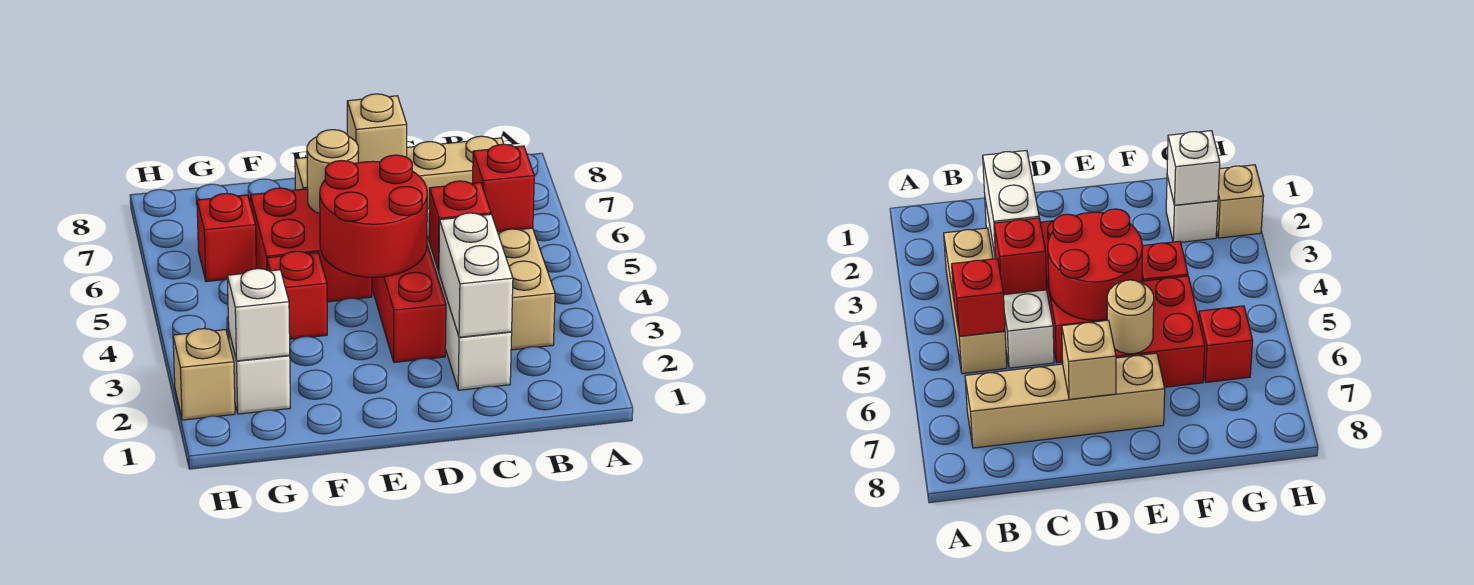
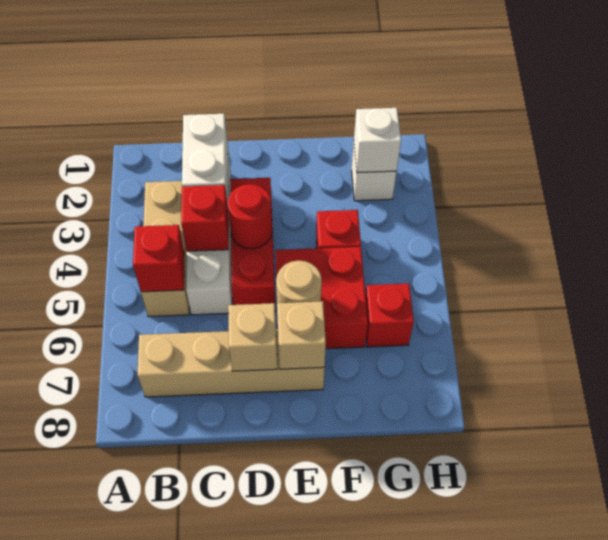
red 2x2 round brick [320,155,427,277] -> red 1x1 round brick [227,184,272,249]
tan 1x1 brick [173,329,235,420] -> tan 1x1 brick moved to [277,301,326,369]

